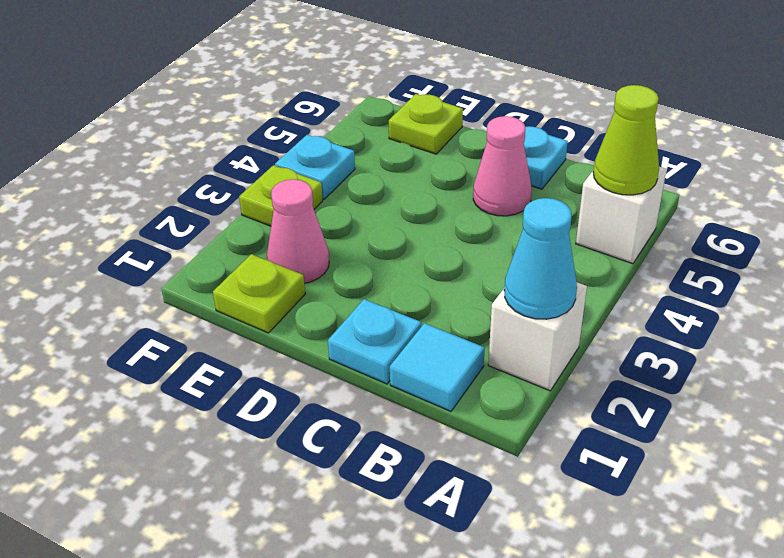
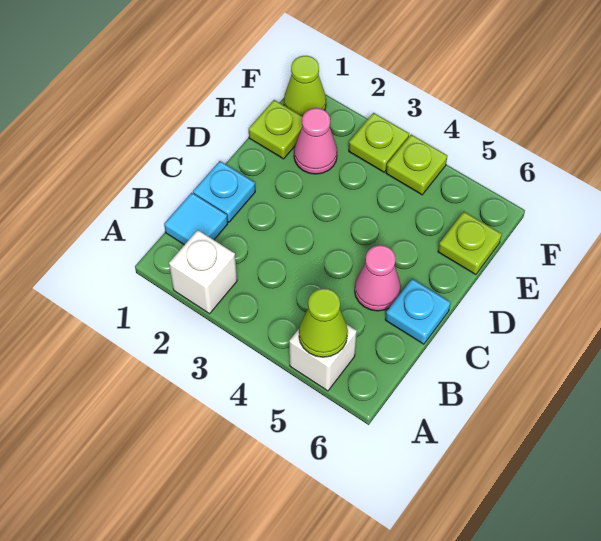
cyan 1x1 cone [504,198,577,319] -> none
none -> lime 1x1 cone [284,56,326,116]
cyan 1x1 plate [275,135,355,199] -> lime 1x1 plate [386,135,447,195]

